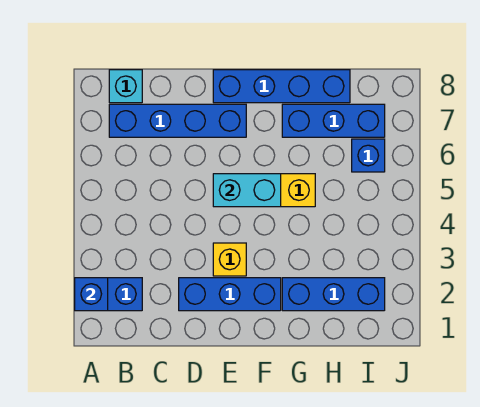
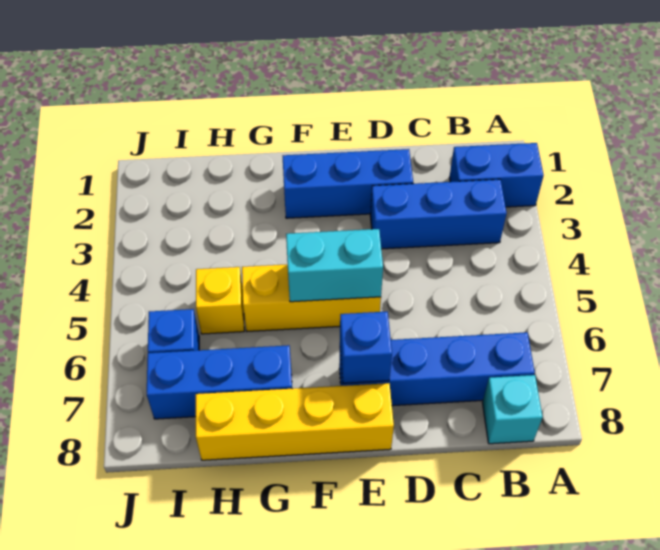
blue 1x1 brick [75,278,108,311] -> blue 1x1 brick moved to [340,312,392,383]
yellow 1x1 brick [213,243,246,276] -> yellow 1x1 brick moved to [196,267,244,334]
blue 1x4 brick [213,70,350,103] -> yellow 1x4 brick [196,383,394,460]
blue 1x3 brick [282,278,385,311] -> blue 1x3 brick moved to [370,179,507,249]

